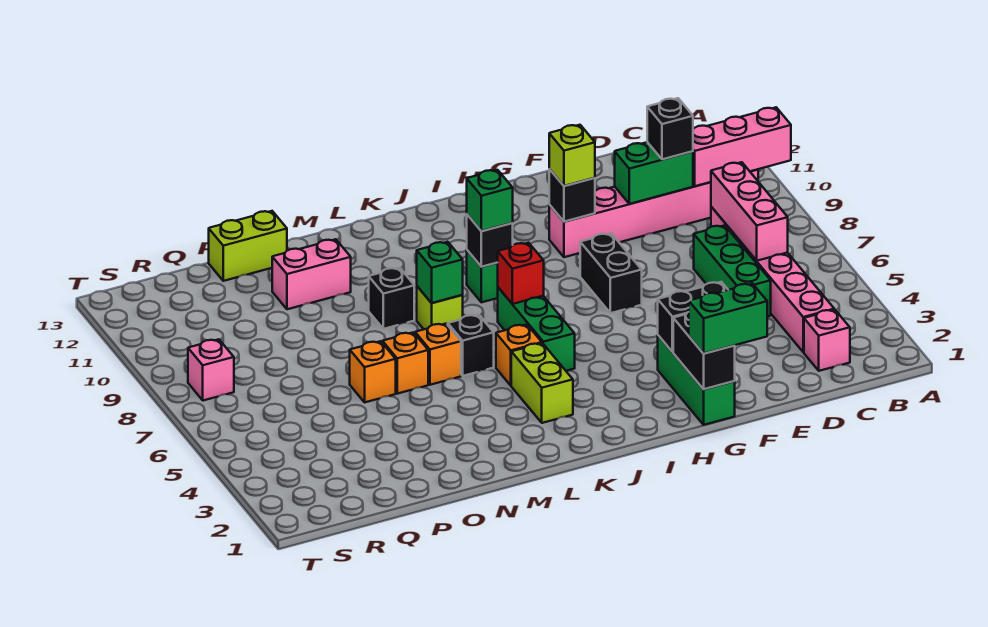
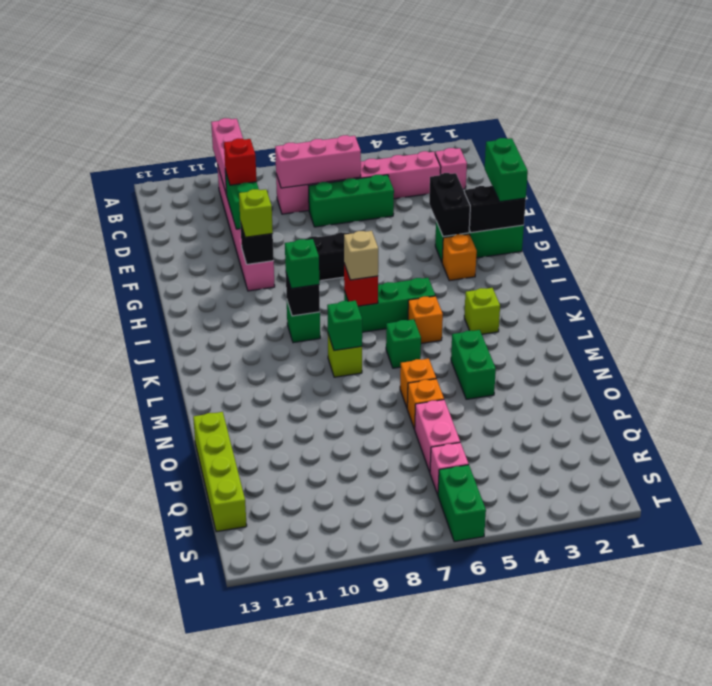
black 1x1 brick [647,98,693,159] -> red 1x1 brick [224,139,257,185]
none -> tan 1x1 brick [344,231,378,280]
lime 1x2 brick [511,343,573,423] -> lime 1x1 brick [464,288,500,334]
black 1x1 brick [448,315,494,376] -> green 1x1 brick [386,319,421,368]
none -> green 1x2 brick [451,330,496,399]
orange 1x1 brick [415,324,461,385] -> orange 1x1 brick moved to [442,234,477,281]
black 1x1 brick [369,268,414,329] -> none
pink 1x2 brick [272,239,351,309] -> pink 1x2 brick moved to [415,400,460,472]
lime 1x2 brick [209,211,287,281] -> lime 1x4 brick [193,412,247,532]
none -> green 1x2 brick [438,465,486,542]
pink 1x1 brick [188,339,234,401] -> pink 1x1 brick moved to [430,443,469,495]

